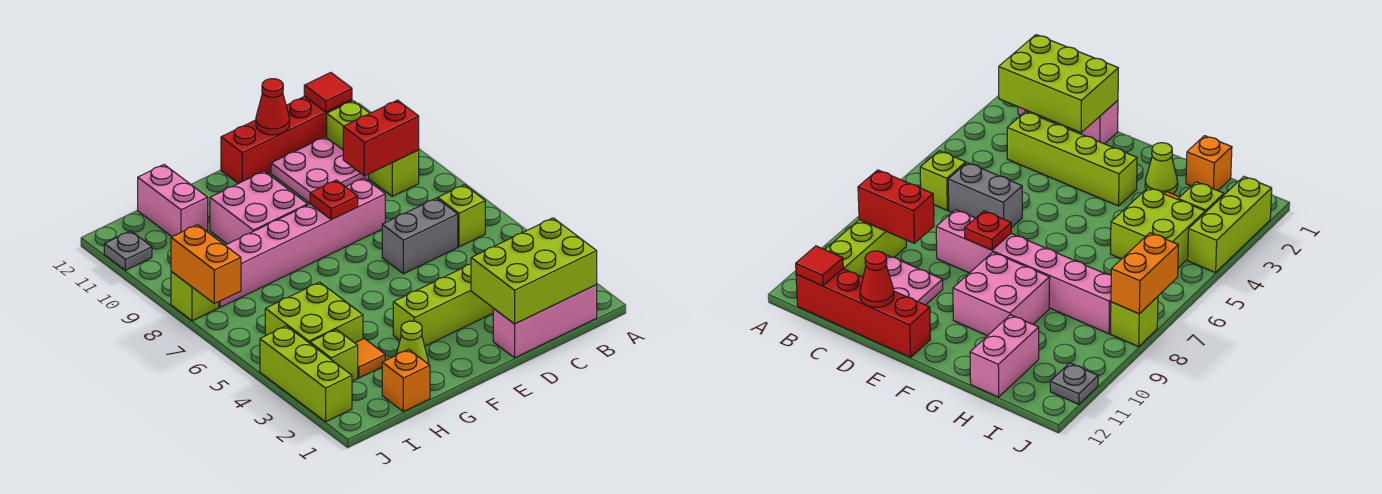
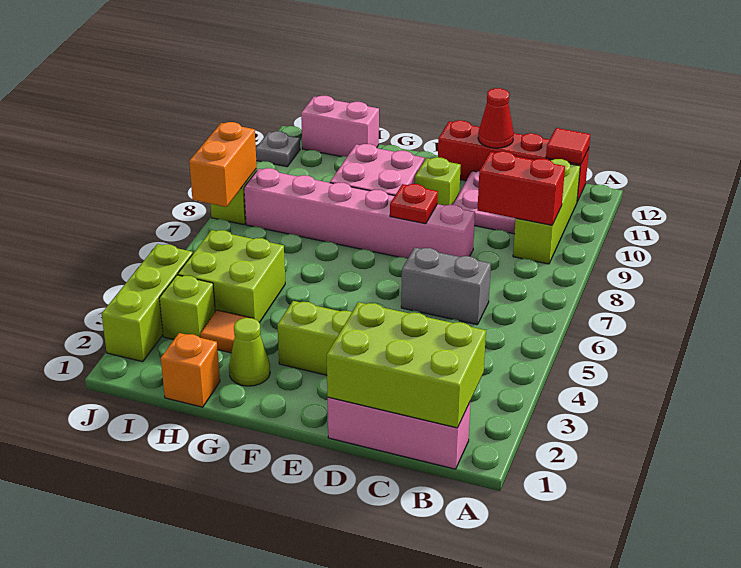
lime 1x1 brick [438,185,485,247] -> lime 1x1 brick moved to [415,157,461,206]
pink 1x2 brick [138,165,208,237] -> pink 1x2 brick turned to [301,96,379,157]

